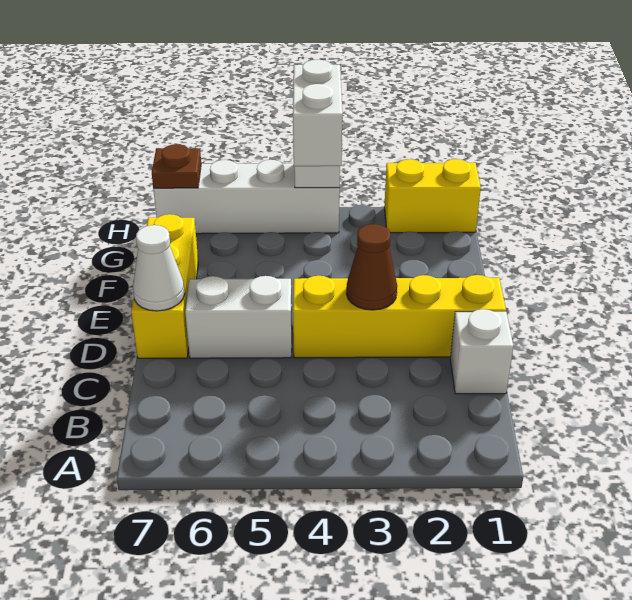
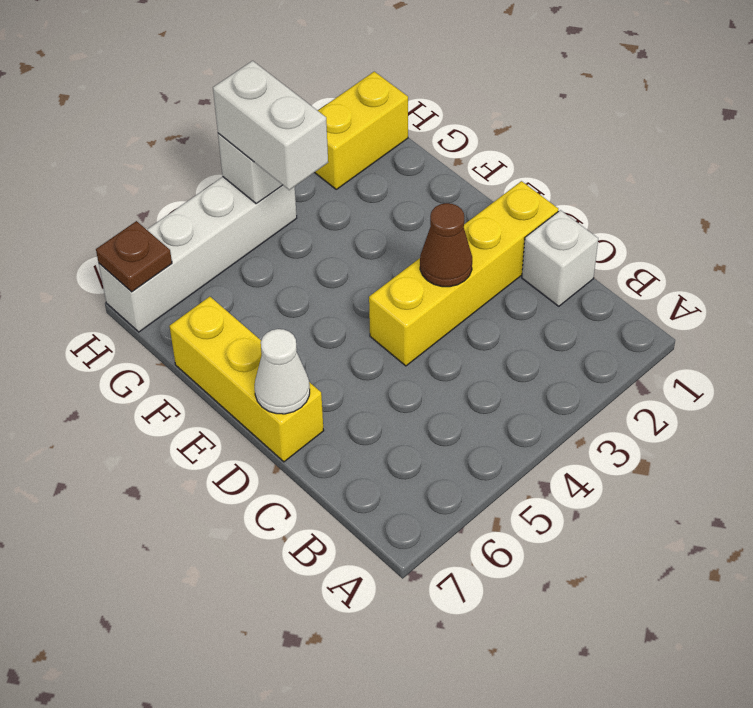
white 1x2 brick [185,276,292,358] -> none

